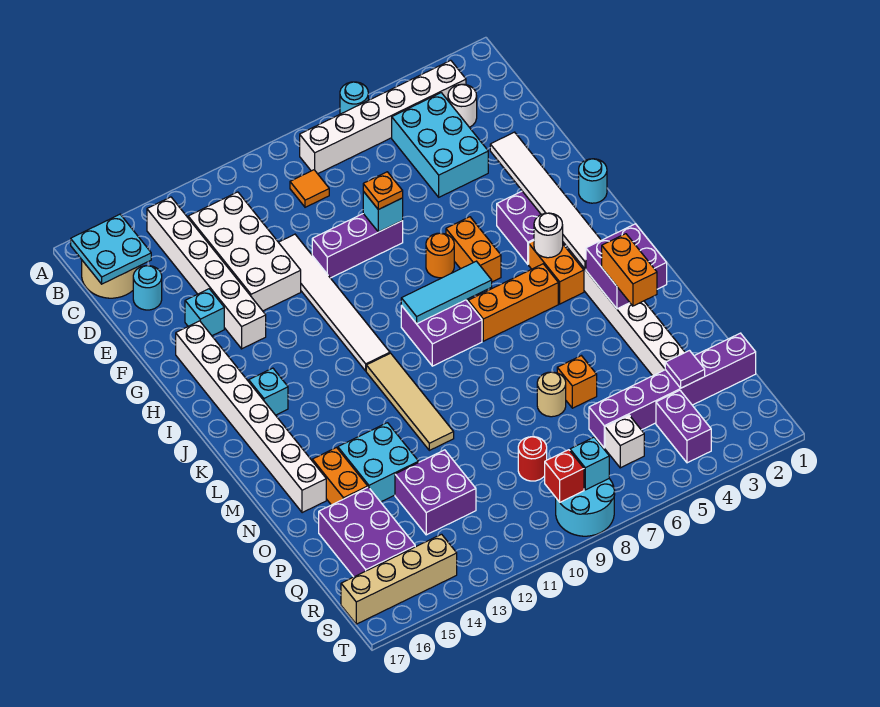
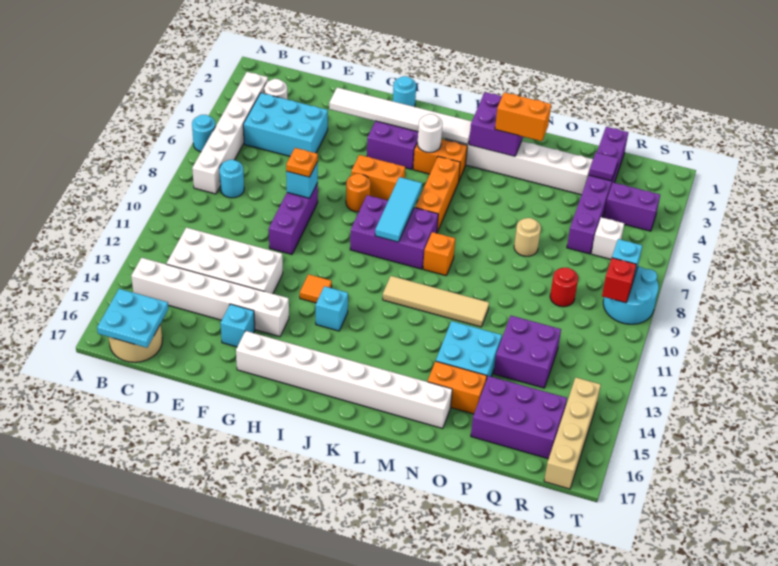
orange 1x1 tile [290,170,329,207] -> orange 1x1 tile moved to [300,274,332,303]
cyan 1x1 round brick [133,266,162,310] -> cyan 1x1 round brick moved to [219,160,244,198]
white 1x6 tile [279,234,390,371] -> none
purple 2x2 brick [401,300,482,366] -> purple 2x3 brick [350,195,438,269]
cyan 1x1 brick [249,368,288,415] -> cyan 1x1 brick moved to [316,286,348,331]
orange 1x1 brick [557,356,597,408] -> orange 1x1 brick moved to [423,232,455,276]

